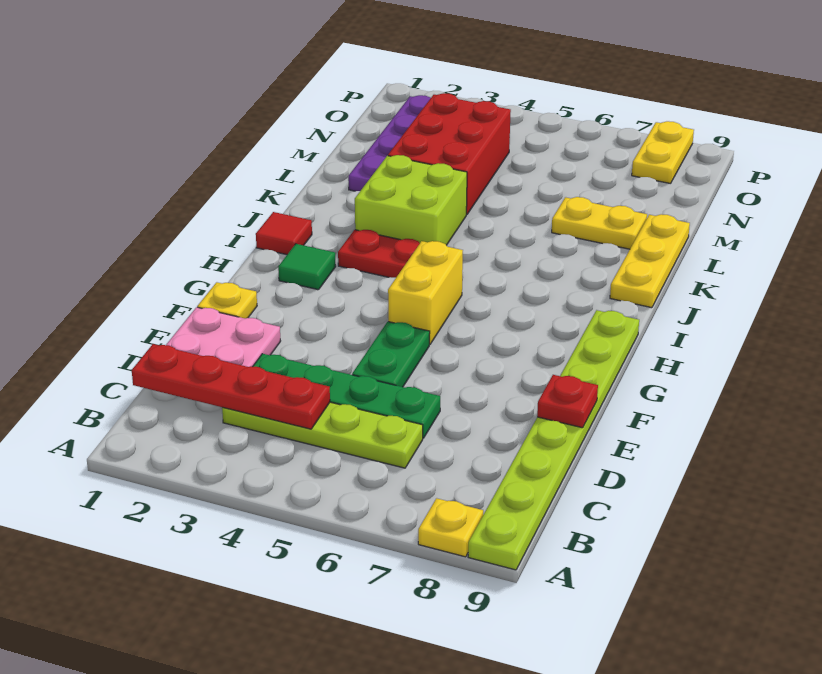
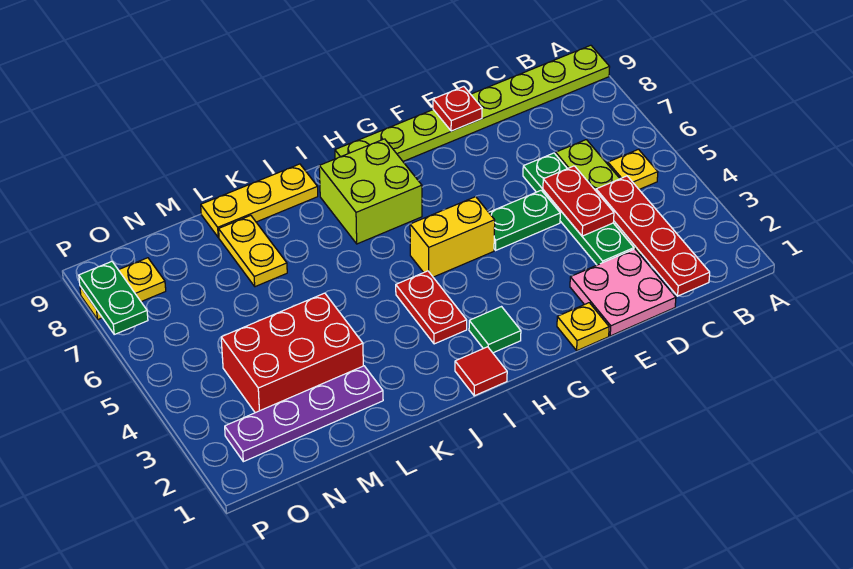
yellow 1x1 plate [418,498,483,557] -> yellow 1x1 plate moved to [608,149,658,189]
none -> red 1x2 plate [543,166,614,236]
lime 2x2 brick [355,155,467,245] -> lime 2x2 brick moved to [319,139,422,244]
none -> green 1x2 plate [79,261,148,334]

